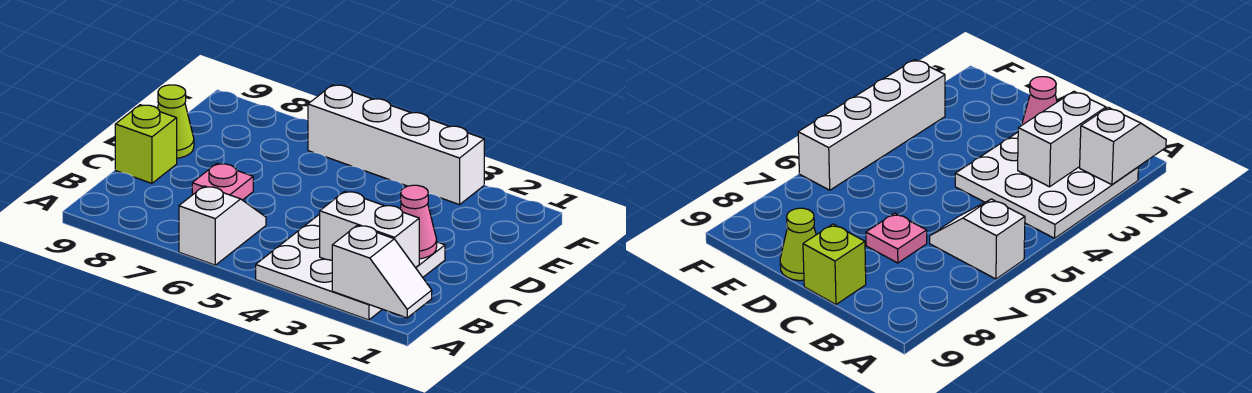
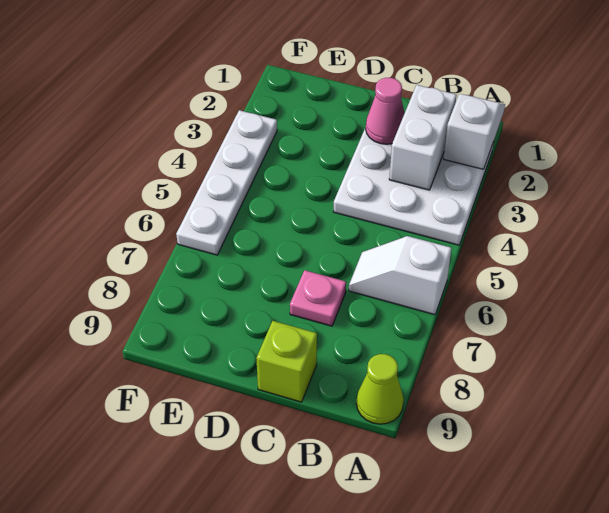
lime 1x1 cone [158,85,194,158] -> lime 1x1 cone moved to [357,354,404,424]
white 1x4 brick [308,85,484,205] -> white 1x4 plate [176,110,277,255]

